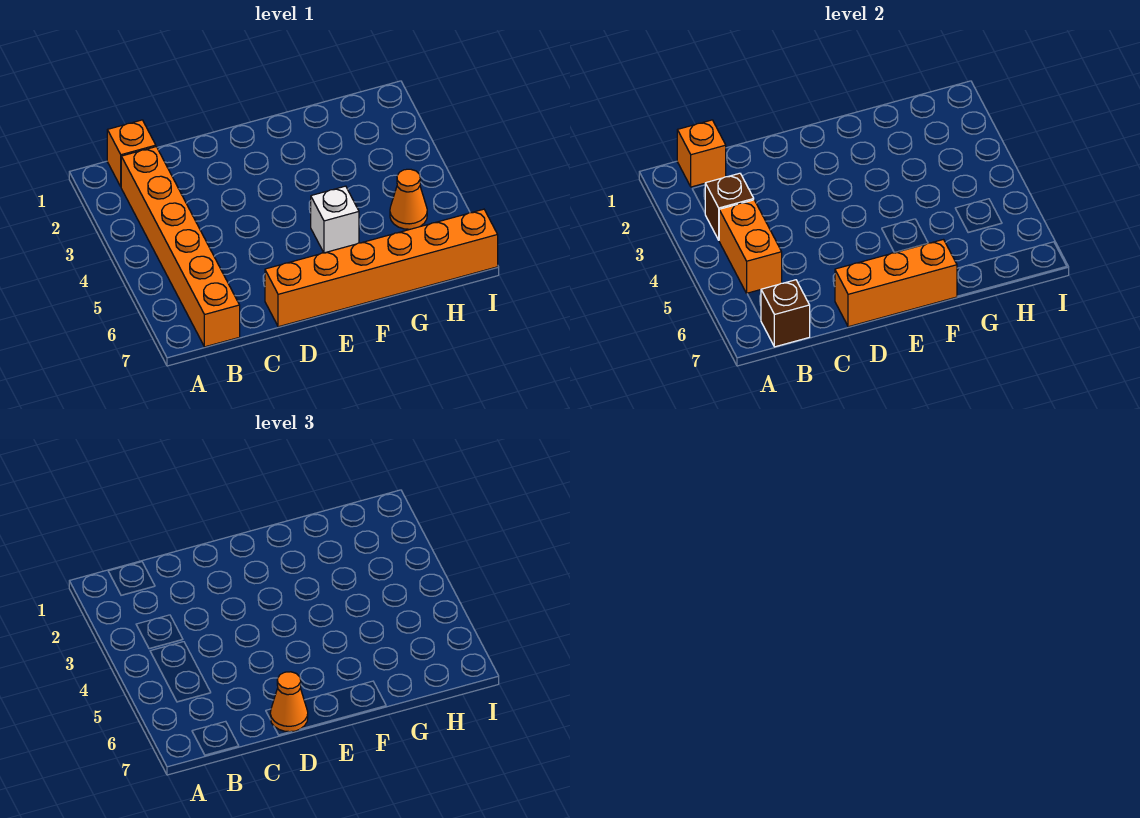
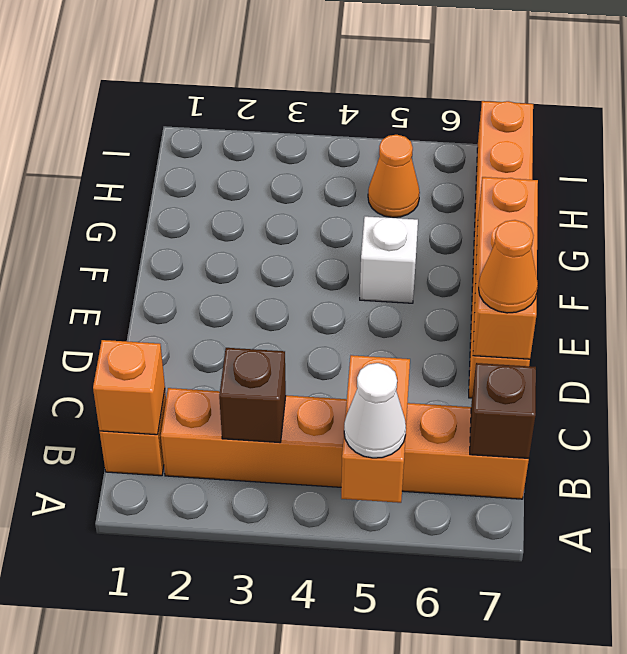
none -> white 1x1 cone [344,363,406,458]
orange 1x2 brick [719,200,782,293] -> orange 1x2 brick turned to [341,355,410,503]

